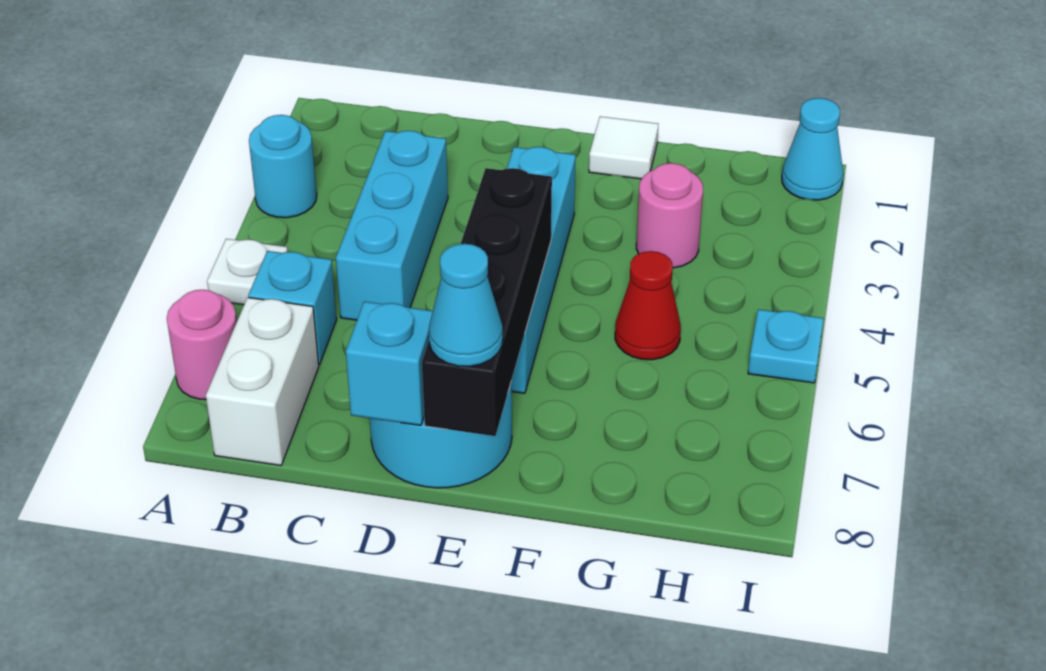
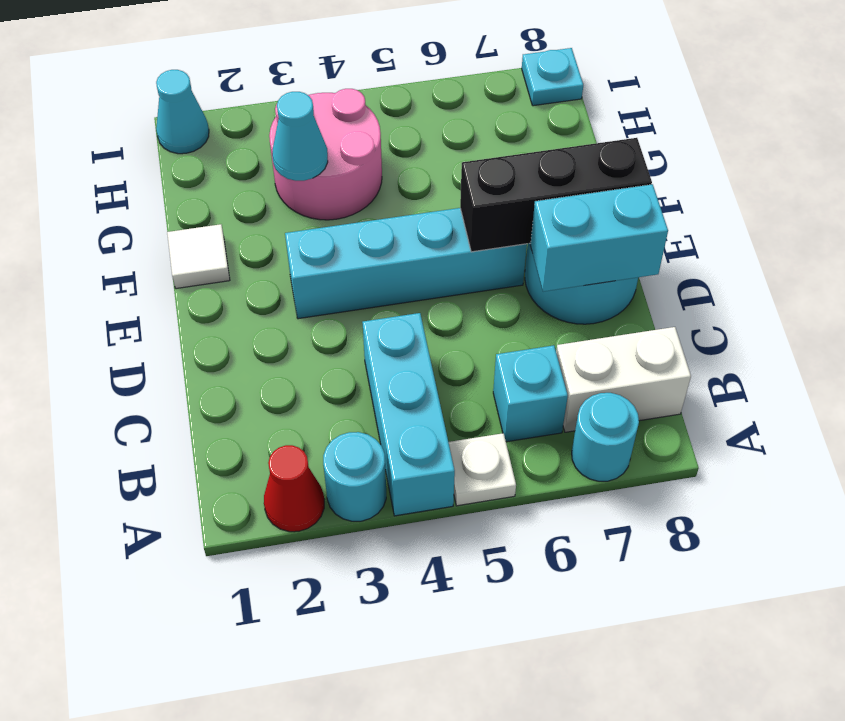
pink 1x1 round brick [167,290,237,400] -> cyan 1x1 round brick [572,393,639,481]
cyan 1x3 brick [336,131,448,320] -> cyan 1x3 brick turned to [363,313,455,516]
cyan 1x1 brick [346,302,433,425] -> cyan 1x2 brick [530,184,668,292]
black 1x4 brick [422,168,552,436] -> black 1x3 brick [460,138,652,252]
cyan 1x1 cone [429,244,503,366] -> cyan 1x1 cone moved to [272,92,328,181]
pink 1x1 round brick [636,163,703,268] -> pink 2x2 round brick [269,89,382,220]
red 1x1 cone [615,251,681,360] -> red 1x1 cone moved to [264,445,324,532]
cyan 1x1 plate [748,309,824,383] -> cyan 1x1 plate moved to [522,48,583,106]

